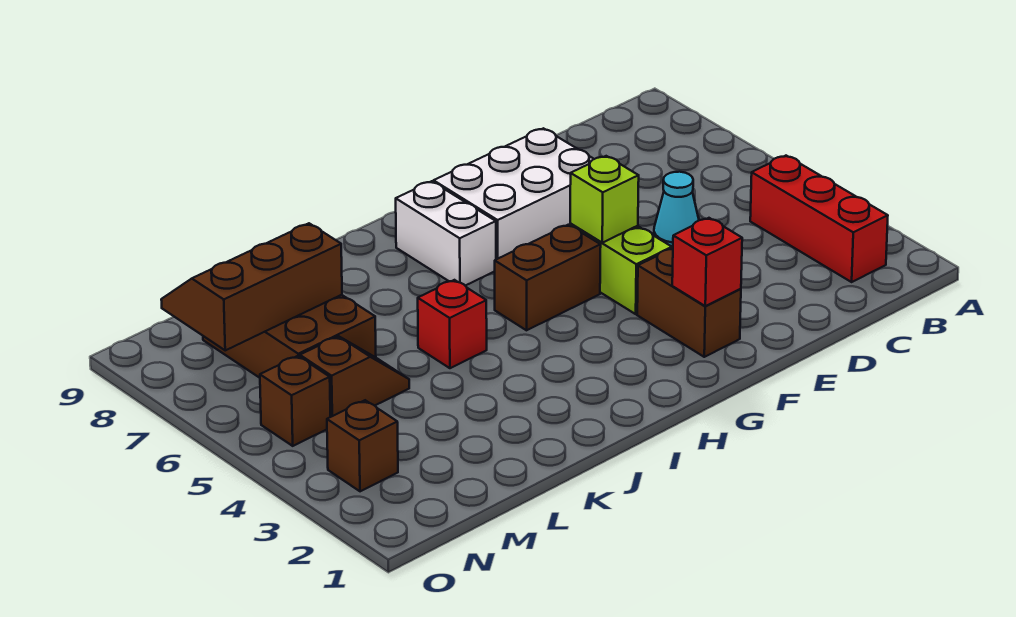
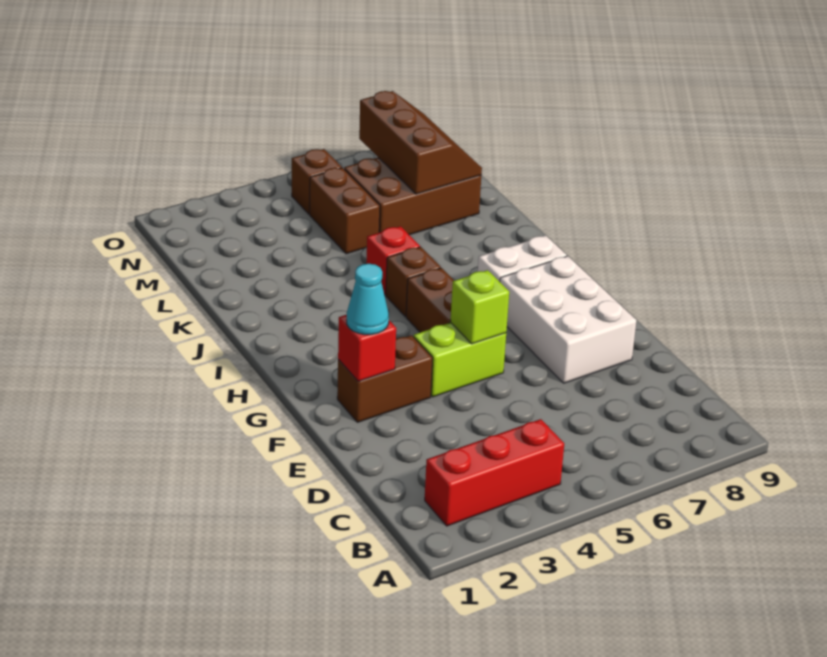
cyan 1x1 cone [654,172,699,248] -> cyan 1x1 cone moved to [347,264,389,335]
brown 1x2 slope [300,336,409,417] -> brown 1x2 brick [310,168,380,254]
brown 1x1 brick [327,400,398,491] -> brown 1x1 brick moved to [386,247,441,317]

